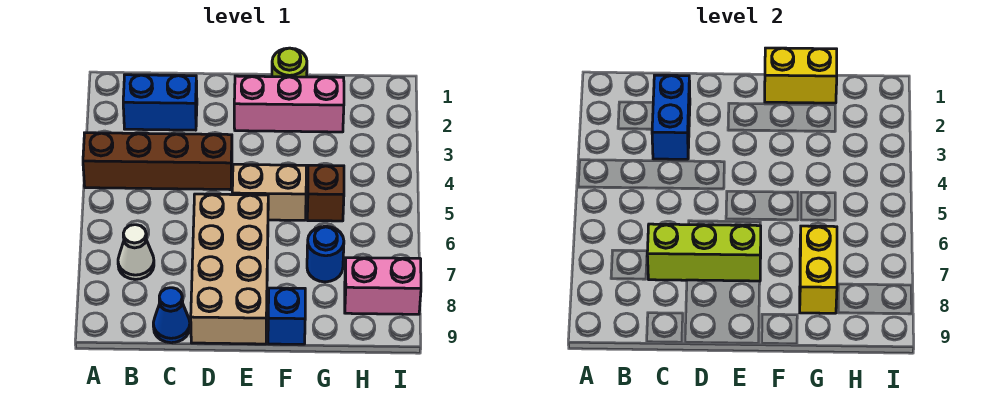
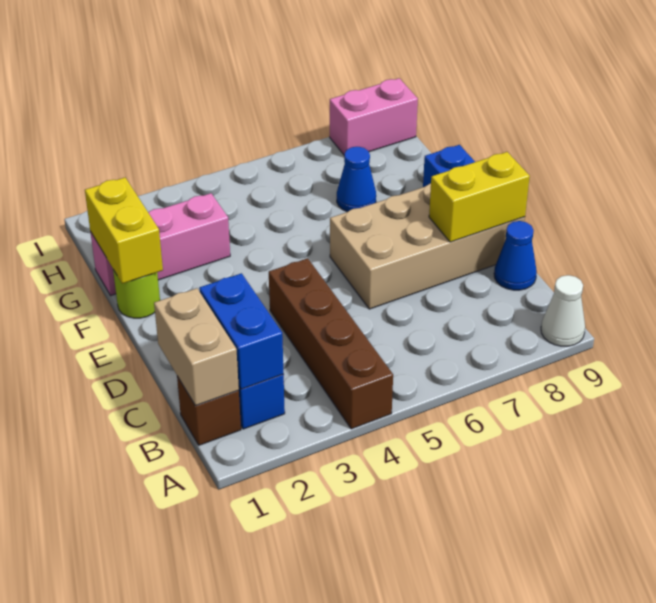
white 1x1 cone [118,225,154,279] -> white 1x1 cone moved to [541,275,585,346]
blue 1x2 brick [652,75,690,159] -> blue 1x2 brick turned to [199,273,284,389]
lime 1x3 brick [647,224,761,281] -> none
pink 1x3 brick [234,76,344,132] -> pink 1x3 brick turned to [90,193,230,295]
tan 1x2 brick [232,164,306,220] -> tan 1x2 brick moved to [154,288,239,406]
brown 1x1 brick [307,165,344,221] -> brown 1x1 brick moved to [177,376,241,445]
blue 1x1 round brick [307,226,344,282] -> blue 1x1 cone [337,147,376,212]
yellow 1x2 brick [800,226,837,313] -> yellow 1x2 brick moved to [429,152,530,242]
pink 1x2 brick [345,258,421,314] -> pink 1x2 brick turned to [330,78,418,155]

